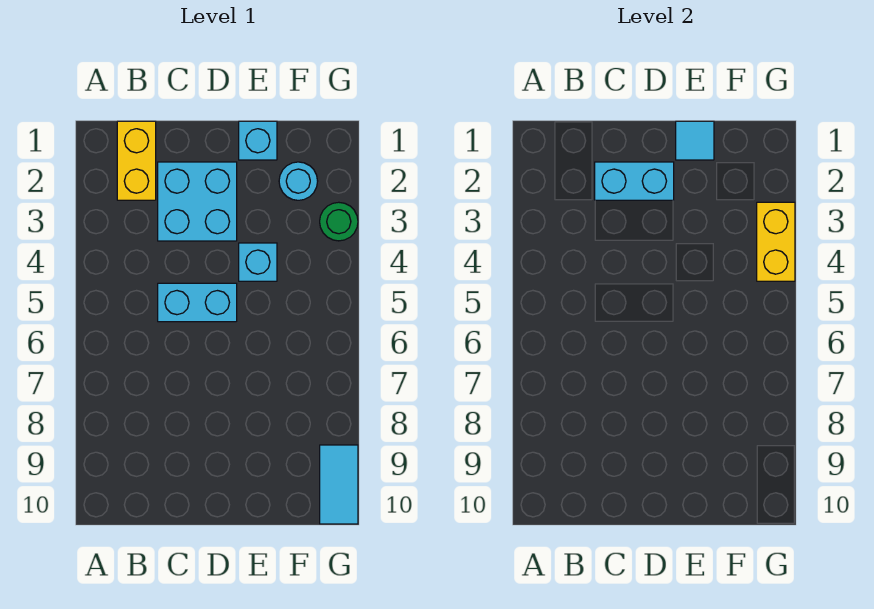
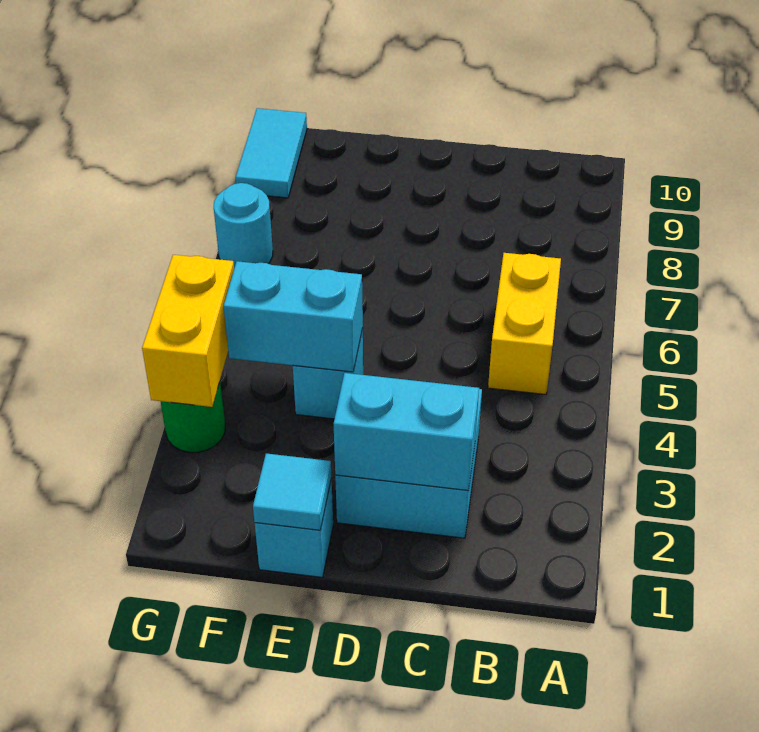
yellow 1x2 brick [117,121,156,200] -> yellow 1x2 brick moved to [488,253,561,395]
cyan 1x2 brick [158,283,237,322] -> cyan 1x2 brick moved to [224,261,363,372]
cyan 1x1 round brick [279,162,318,200] -> cyan 1x1 round brick moved to [214,183,273,268]

